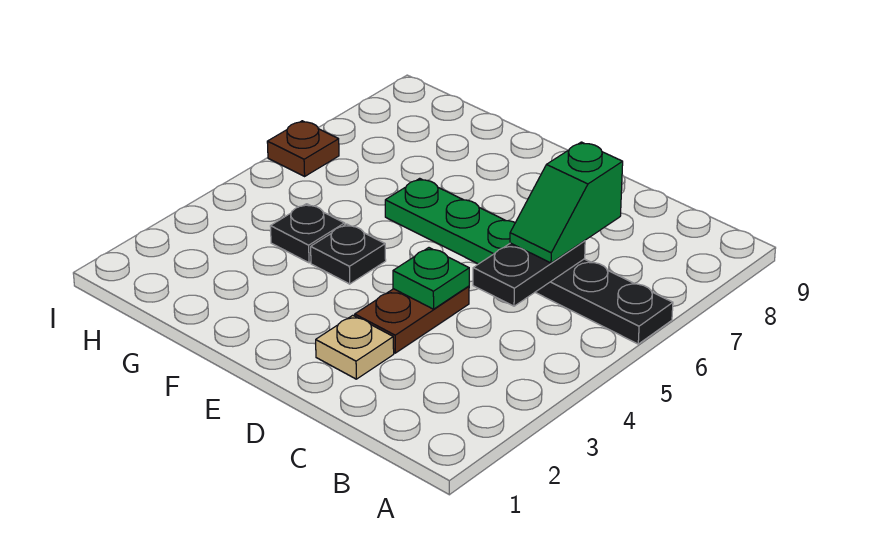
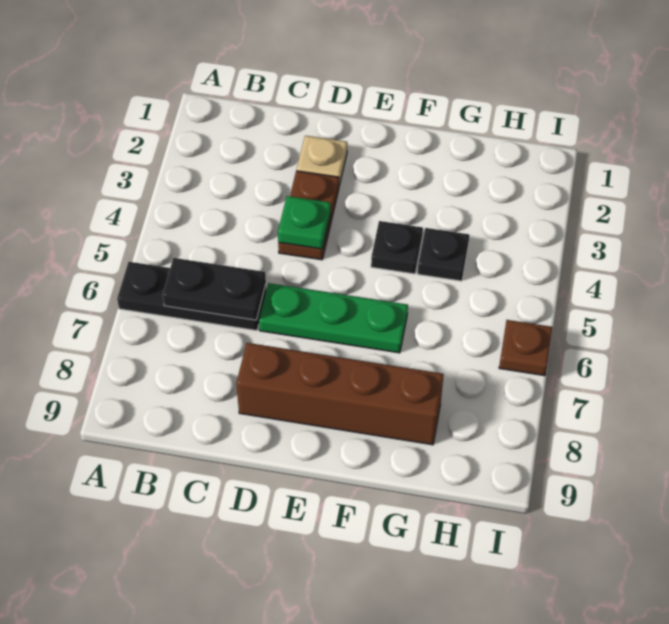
black 1x2 plate [473,241,585,306] -> black 1x2 plate turned to [163,258,266,320]
green 1x2 slope [510,142,623,263] -> none
none -> brown 1x4 brick [236,343,444,445]

